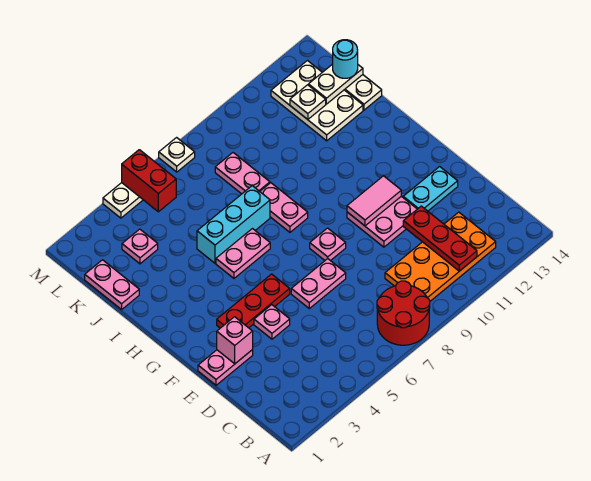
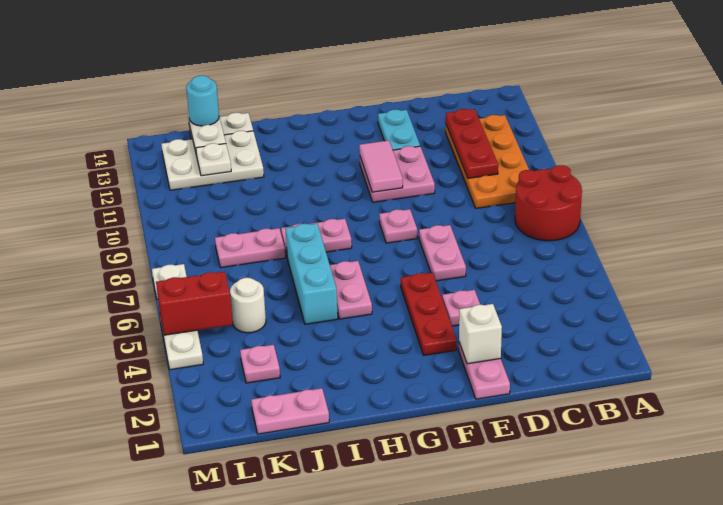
red 1x3 plate [403,206,477,271] -> red 1x3 plate turned to [446,109,498,178]
pink 1x1 brick [217,317,253,364] -> white 1x1 brick [459,304,502,364]
none -> white 1x1 round brick [230,278,266,333]

